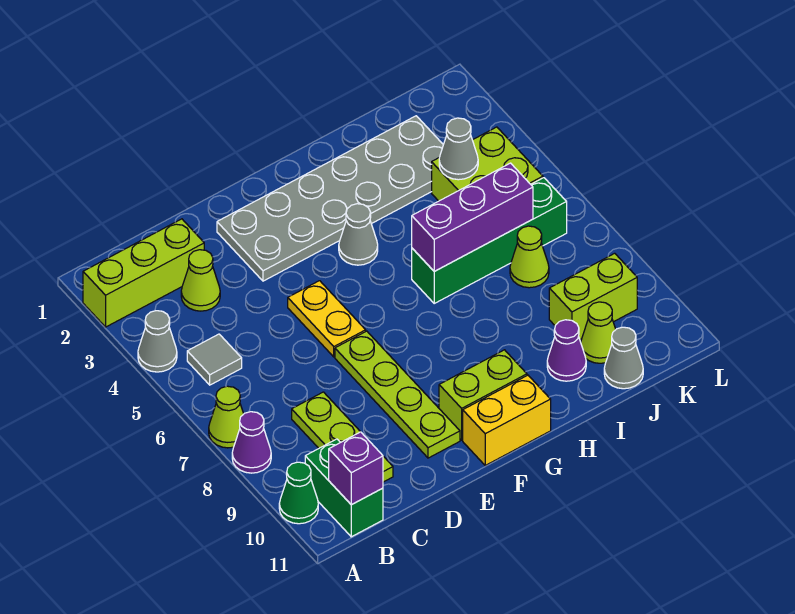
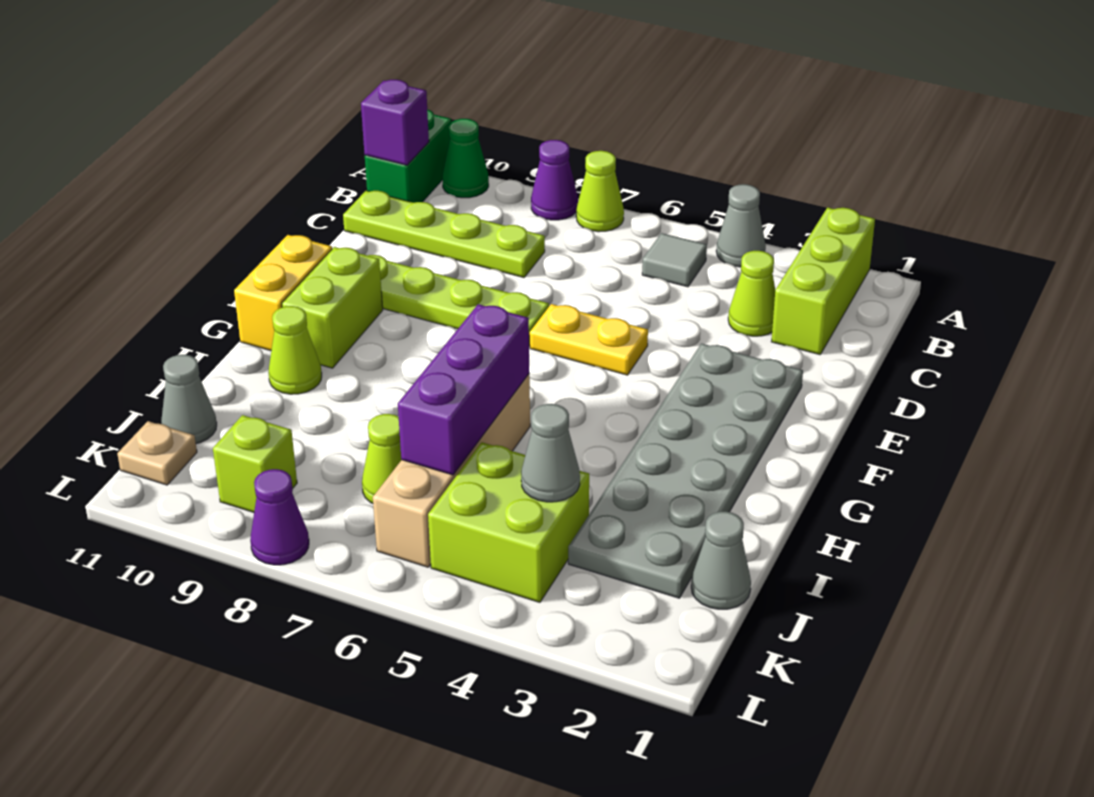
green 1x2 brick [305,439,383,537] -> green 1x2 brick turned to [365,109,451,203]
lime 1x3 plate [292,392,393,482] -> lime 1x4 plate [343,191,545,278]
grey 1x1 cone [339,204,378,265] -> grey 1x1 cone moved to [691,512,751,609]
green 1x4 brick [412,178,567,303] -> tan 1x4 brick [373,374,530,567]
purple 1x1 cone [547,320,586,381] -> purple 1x1 cone moved to [250,469,309,565]
lime 1x2 brick [549,253,637,339] -> lime 1x1 brick [213,415,297,512]
lime 1x1 cone [581,302,616,363] -> lime 1x1 cone moved to [268,306,322,394]
none -> tan 1x1 plate [117,421,197,485]

